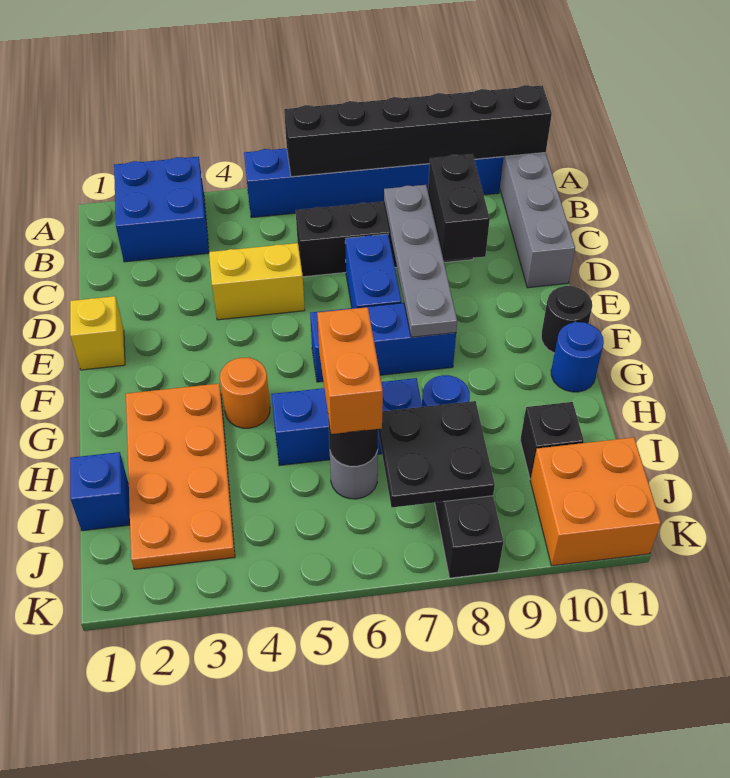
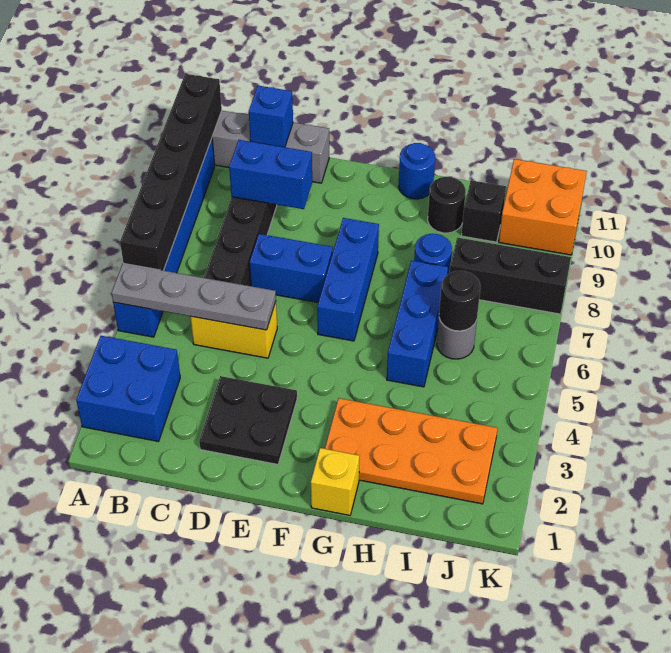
grey 1x4 plate [384,185,457,337] -> grey 1x4 plate moved to [112,263,276,330]
black 1x2 brick [428,154,490,261] -> blue 1x2 brick [229,140,312,209]
yellow 1x2 brick [209,243,305,320] -> yellow 1x2 brick turned to [190,302,277,358]
yellow 1x1 brick [70,296,125,370] -> yellow 1x1 brick moved to [311,448,360,515]
black 1x1 round brick [541,286,592,353] -> black 1x1 round brick moved to [428,177,466,233]
orange 1x1 round brick [220,358,270,428] -> none
orange 1x2 brick [317,307,383,434] -> none
blue 1x1 brick [70,452,130,531] -> blue 1x1 brick moved to [249,86,293,147]
black 2x2 plate [378,401,495,507] -> black 2x2 plate moved to [199,376,297,464]

